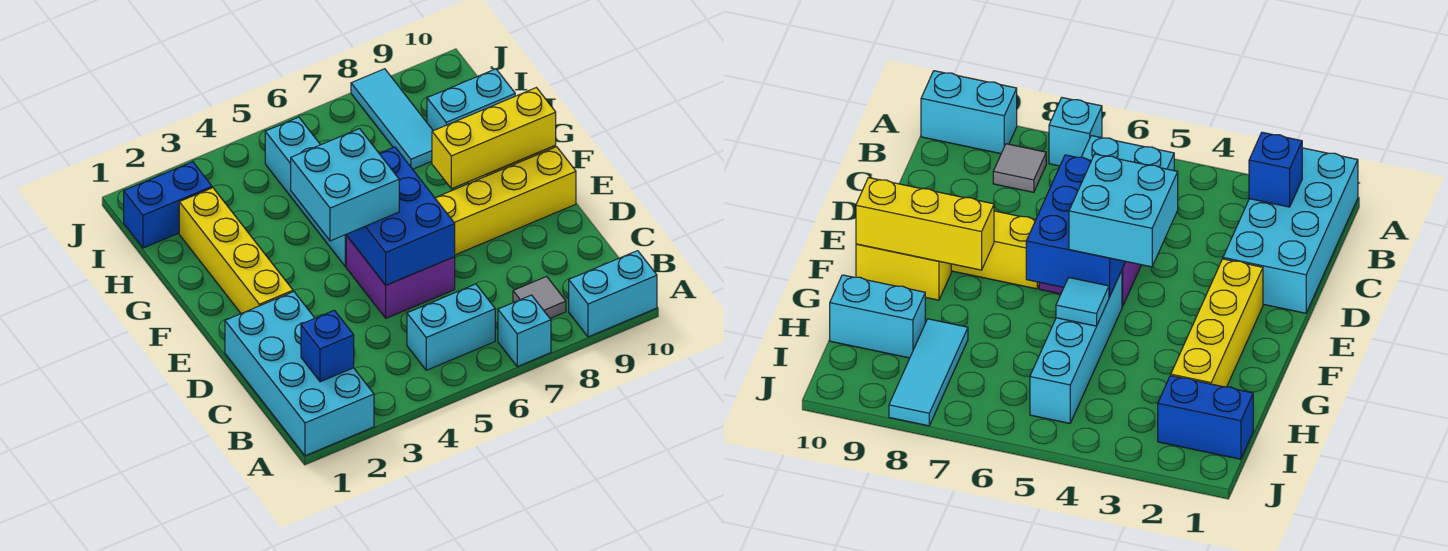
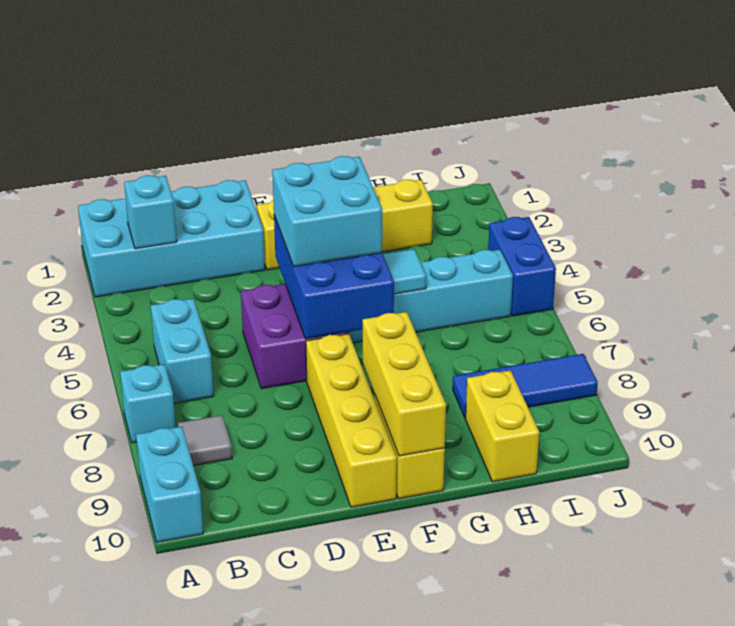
blue 1x1 brick [301,310,354,382] -> cyan 1x1 brick [124,175,177,249]
blue 2x3 brick [346,147,455,285] -> blue 2x3 brick turned to [274,215,394,339]
cyan 1x3 tile [351,69,433,169] -> blue 1x3 tile [453,354,598,418]
cyan 1x2 brick [427,69,515,131] -> yellow 1x2 brick [466,370,539,482]
blue 1x2 brick [124,162,212,248] -> blue 1x2 brick moved to [488,217,556,316]

